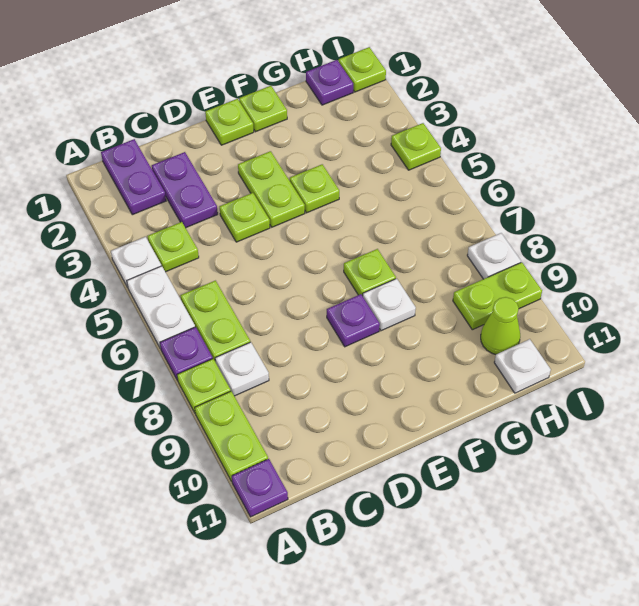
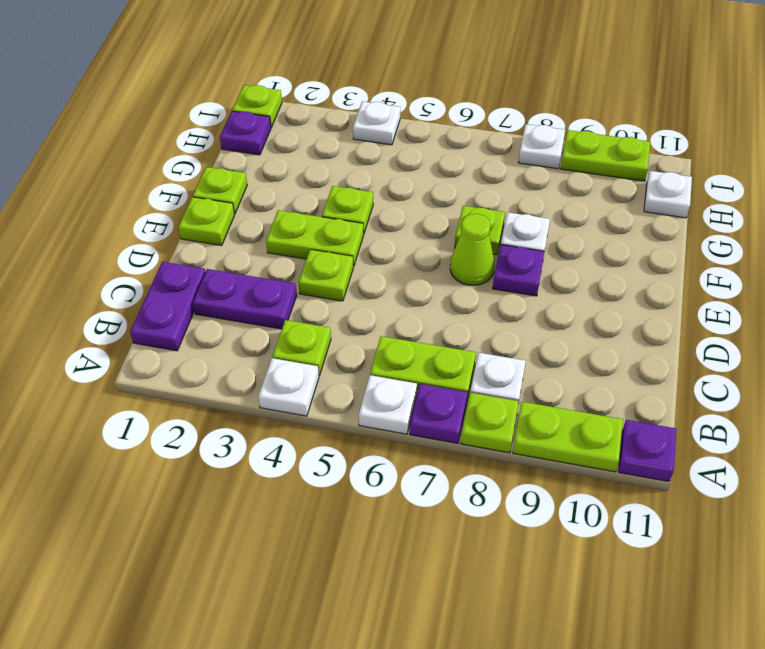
white 1x2 plate [127,266,195,349] -> white 1x1 plate [359,375,417,434]
purple 1x2 plate [101,139,166,215] -> purple 1x2 plate turned to [130,262,205,351]
lime 1x2 plate [453,262,542,330] -> lime 1x2 plate turned to [561,130,650,181]
lime 1x1 cone [481,297,520,354] -> lime 1x1 cone moved to [450,214,494,285]
lime 1x1 plate [391,123,441,170] -> white 1x1 plate [353,102,400,145]

